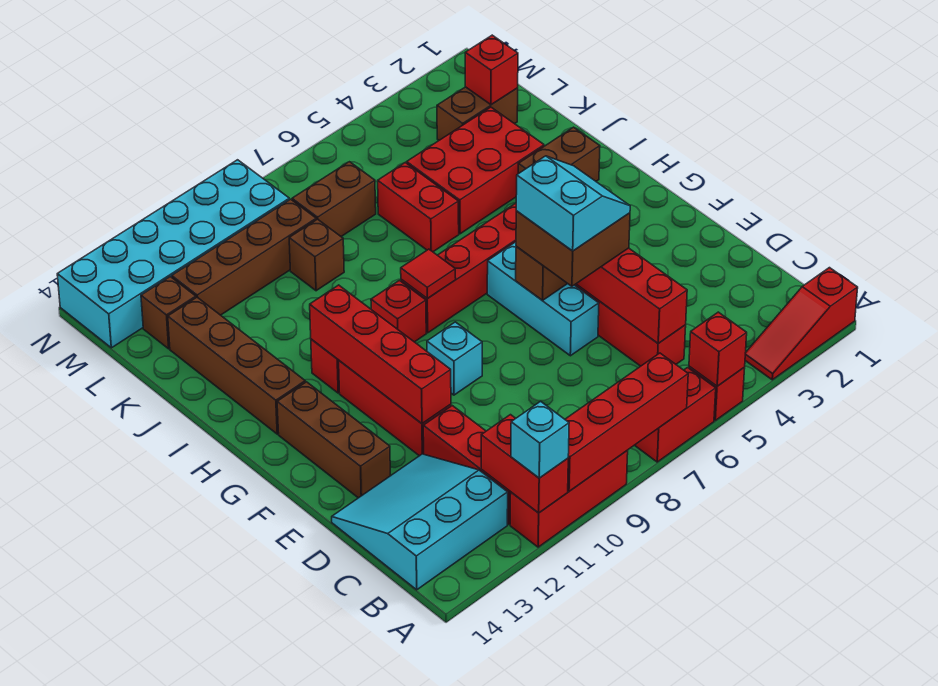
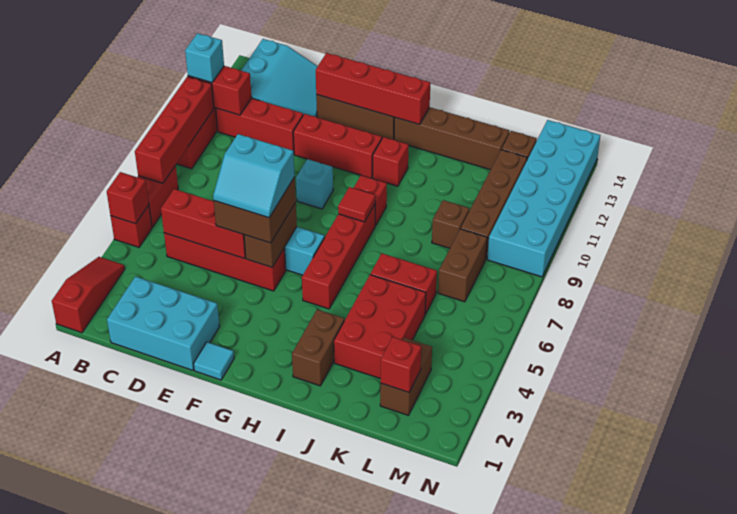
none -> cyan 2x3 brick [107,276,220,370]
red 1x4 brick [310,285,451,424] -> red 1x4 brick moved to [316,53,430,124]
none -> cyan 1x1 tile [194,342,234,380]

